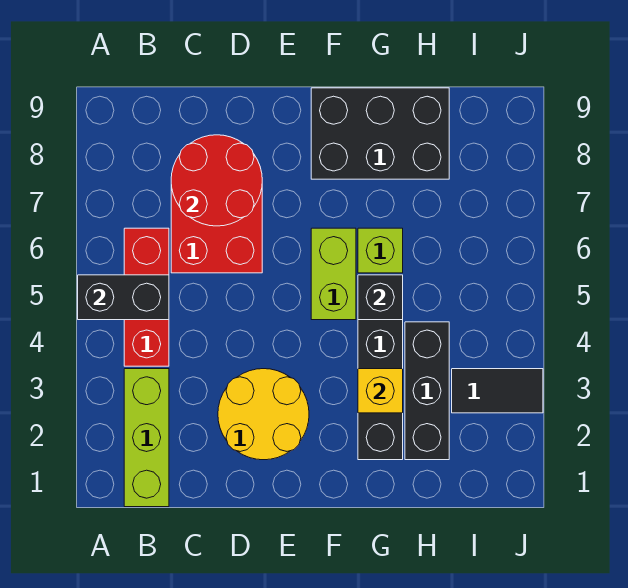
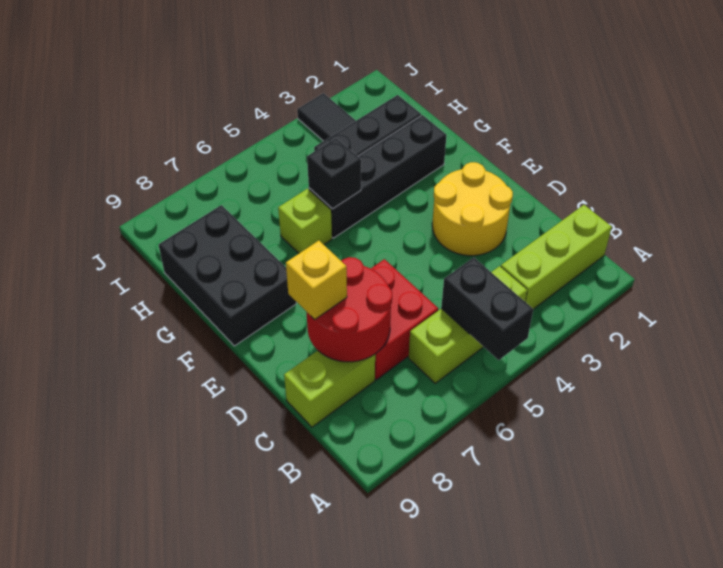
red 1x3 brick [124,228,169,366] -> lime 1x3 brick [409,266,527,383]
lime 1x2 brick [311,228,356,320] -> lime 1x2 brick moved to [284,351,375,427]
yellow 1x1 brick [358,369,403,413] -> yellow 1x1 brick moved to [286,241,347,320]

